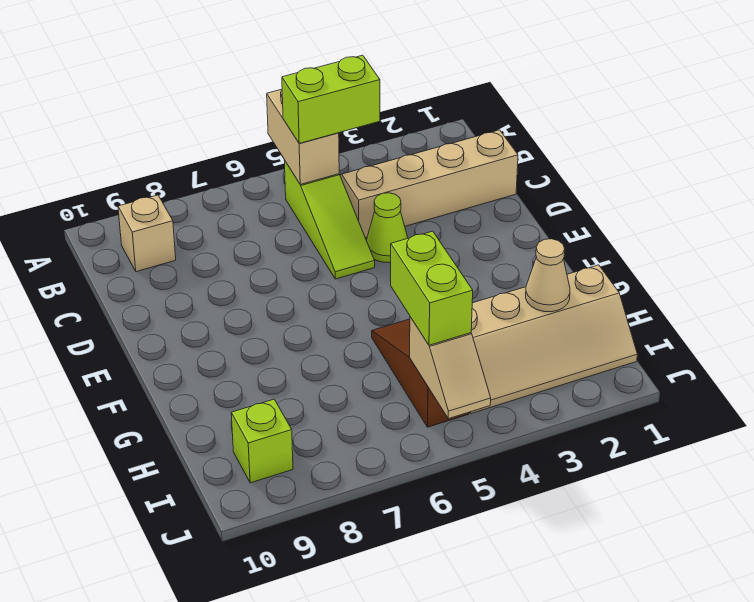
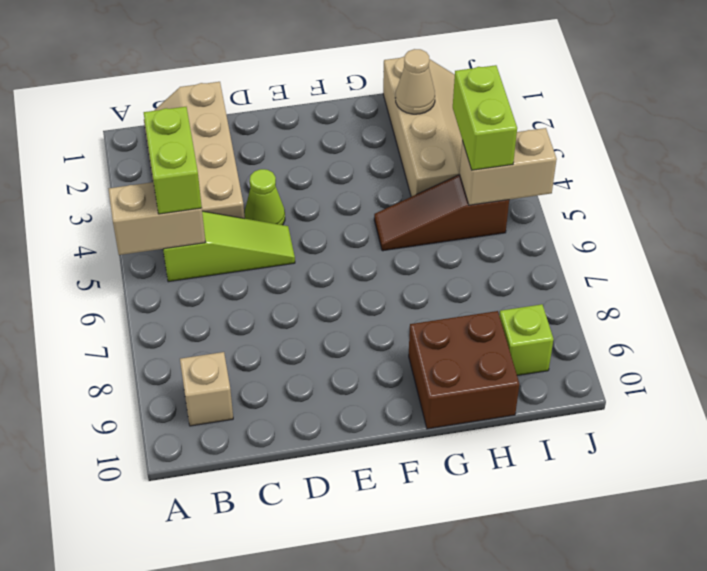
none -> brown 2x2 brick [409,311,519,429]
lime 1x2 brick [391,231,473,345] -> lime 1x2 brick turned to [453,65,517,170]
tan 1x2 slope [410,317,491,419] -> tan 1x2 brick [460,128,557,205]

